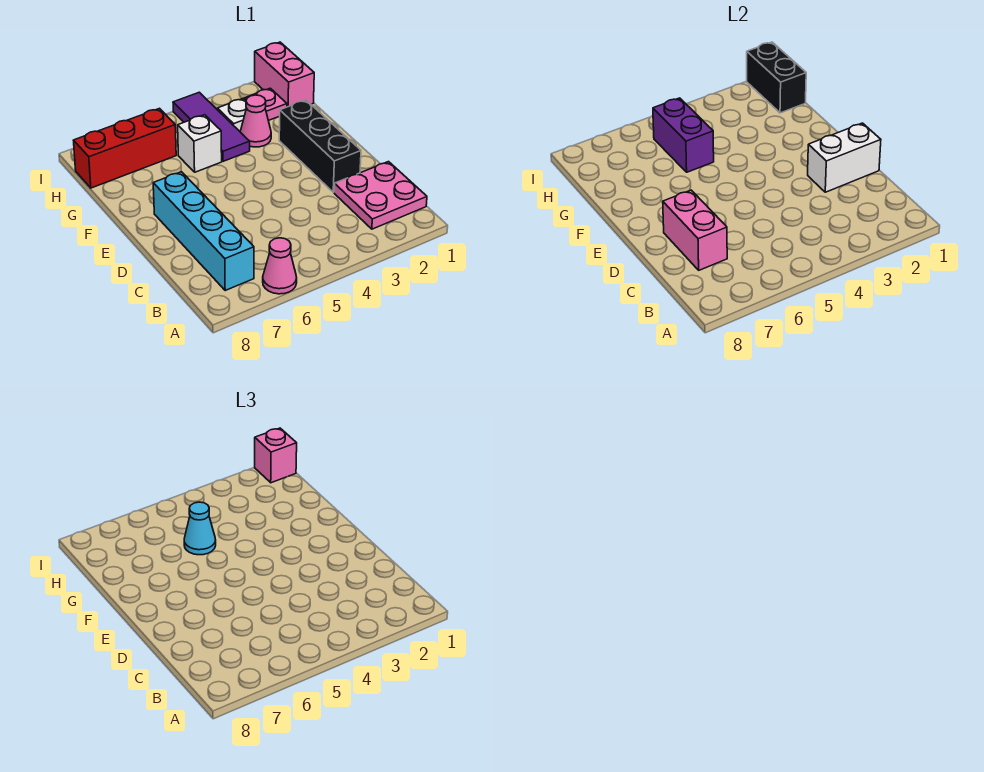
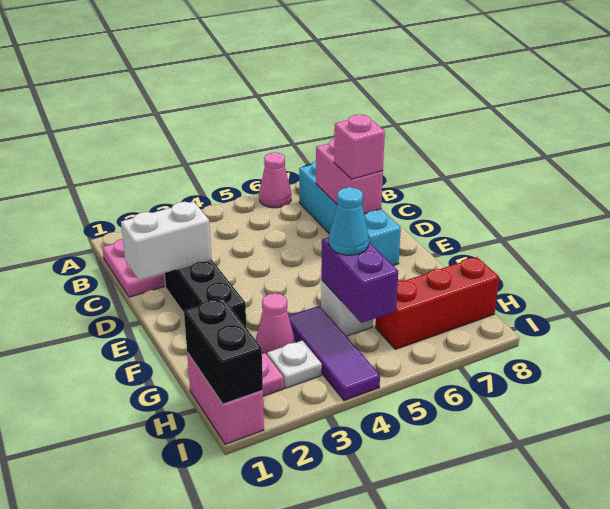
pink 1x1 brick [255,428,297,483] -> pink 1x1 brick moved to [334,114,385,179]

